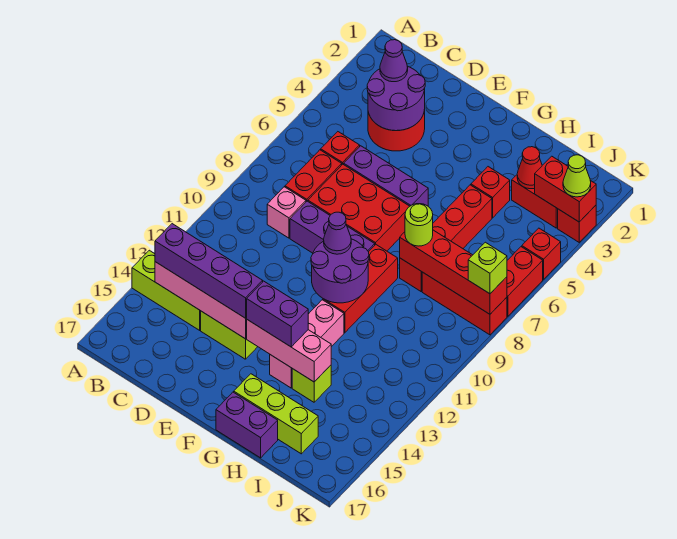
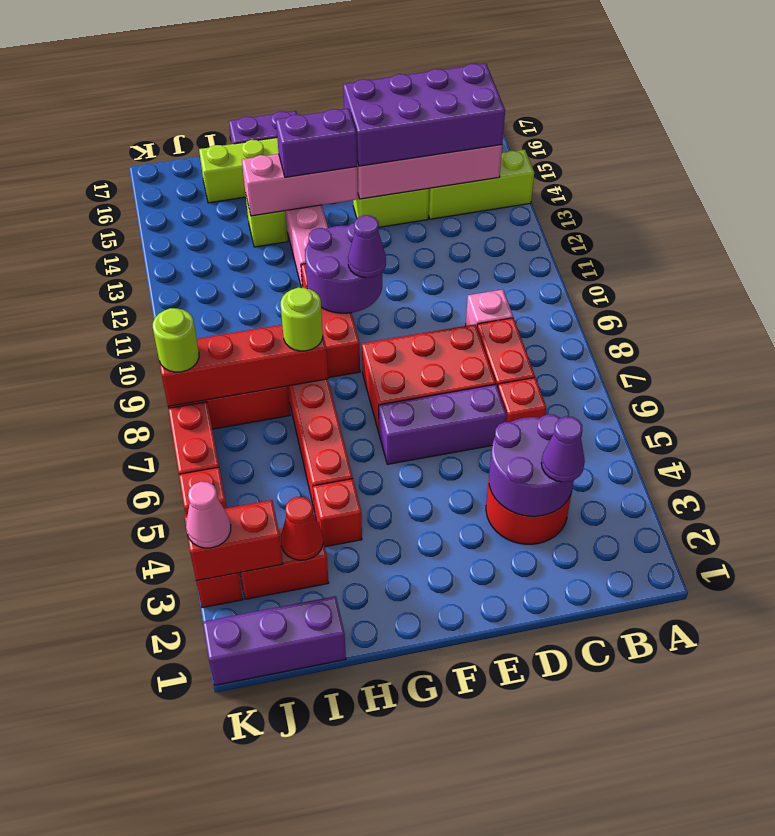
purple 1x4 brick [155,224,263,318] -> purple 2x4 brick [343,64,505,166]
purple 1x3 brick [290,201,375,253] -> purple 1x3 brick moved to [203,596,346,685]
lime 1x1 cone [563,155,591,197] -> pink 1x1 cone [186,482,231,548]
lime 1x1 brick [468,242,507,294] -> lime 1x1 round brick [153,308,199,372]

